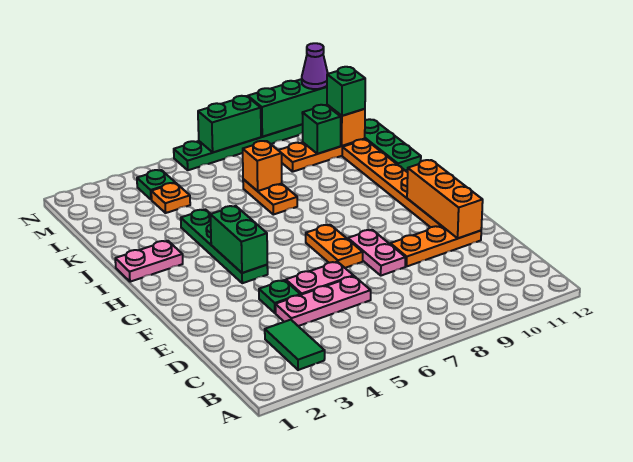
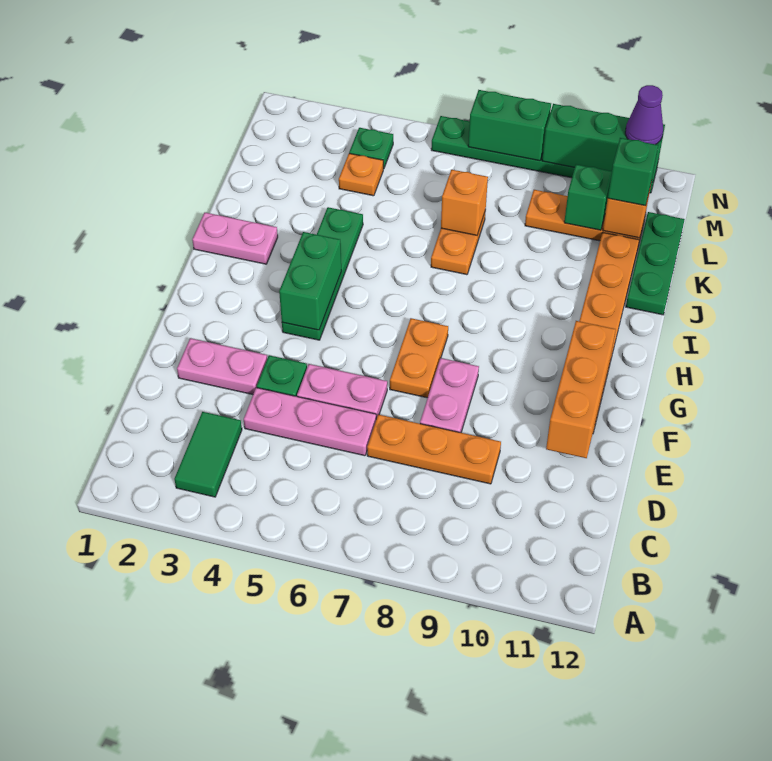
none -> pink 1x2 plate [177,338,267,395]
orange 1x3 plate [390,226,481,266] -> orange 1x3 plate moved to [367,415,501,484]

